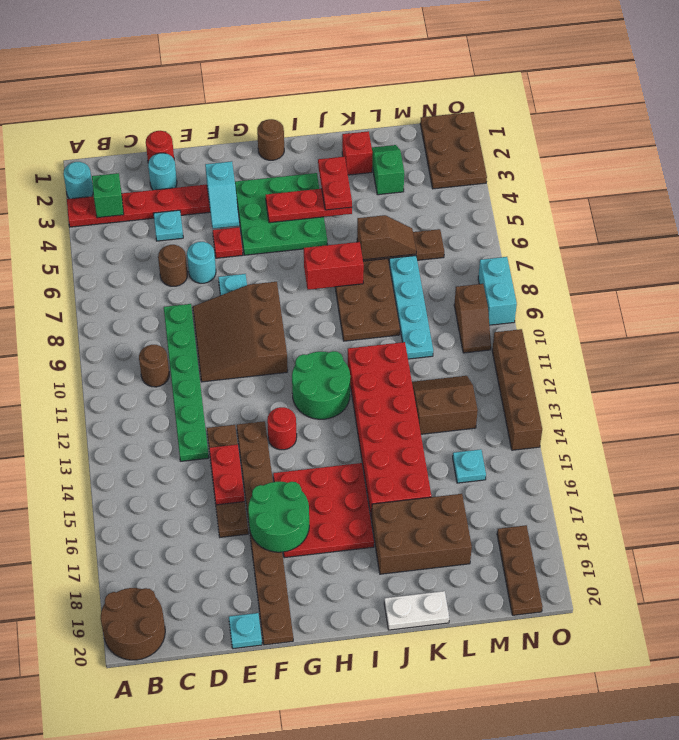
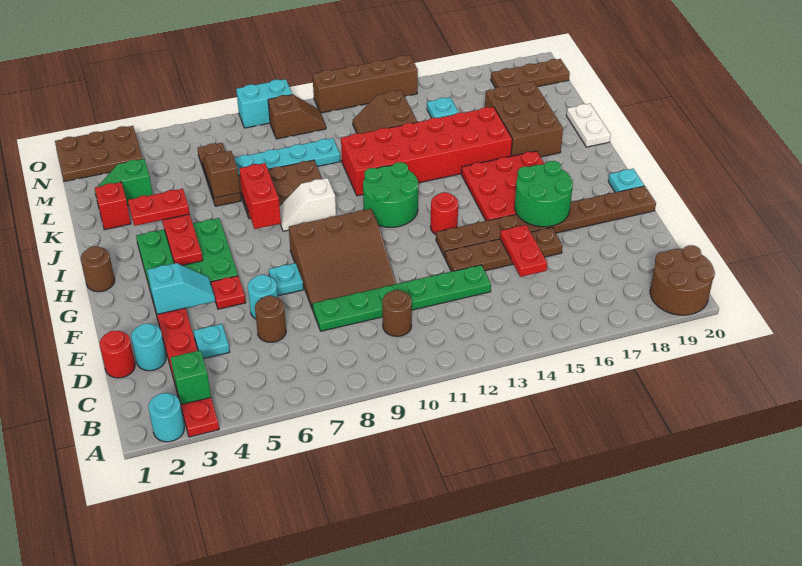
red 1x2 plate [209,444,245,505] -> red 1x2 plate turned to [500,225,547,277]
cyan 1x1 plate [229,613,262,649] -> cyan 1x1 plate moved to [608,169,644,192]
none -> white 1x2 slope [280,178,336,231]

